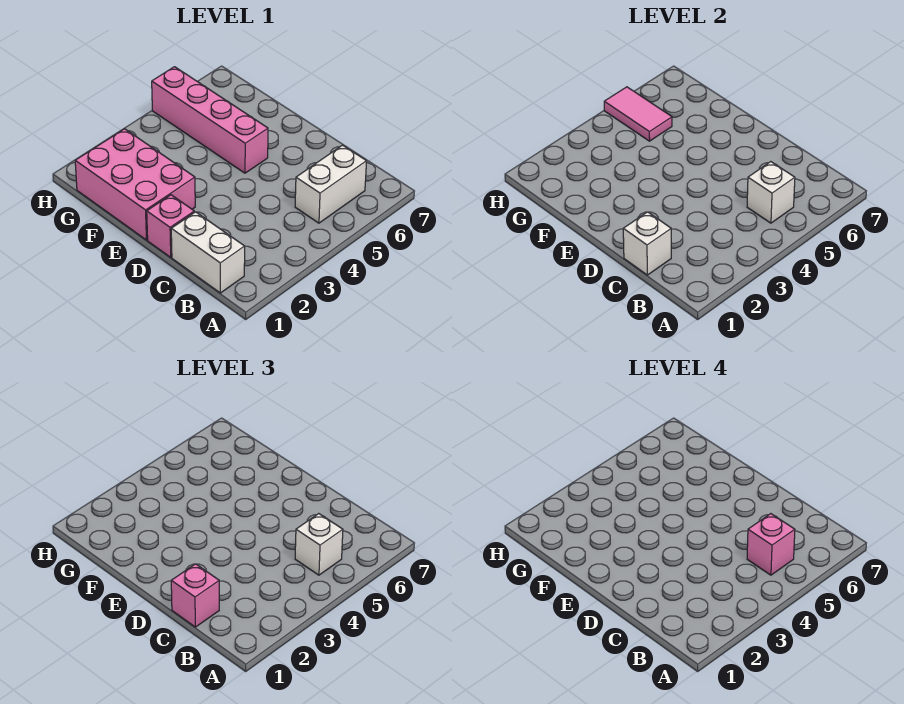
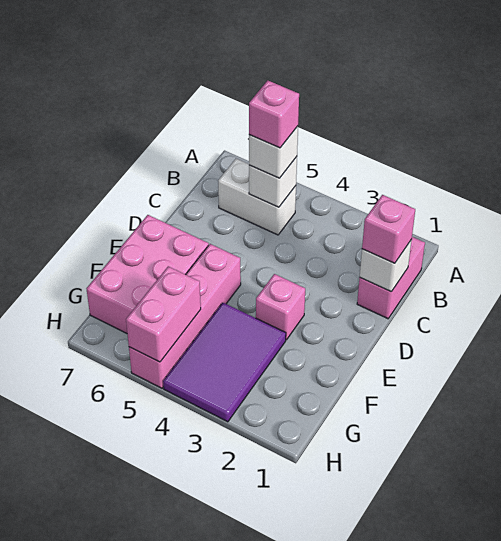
white 1x2 brick [171,212,245,293] -> pink 1x2 brick [357,237,425,319]
pink 1x1 brick [147,195,194,257] -> pink 1x1 brick moved to [256,274,305,340]
pink 2x3 brick [75,129,195,240] -> pink 2x3 brick moved to [87,215,209,333]
none -> purple 2x3 tile [163,303,286,422]
pink 1x2 tile [604,87,672,141] -> pink 1x2 brick [126,266,201,362]

